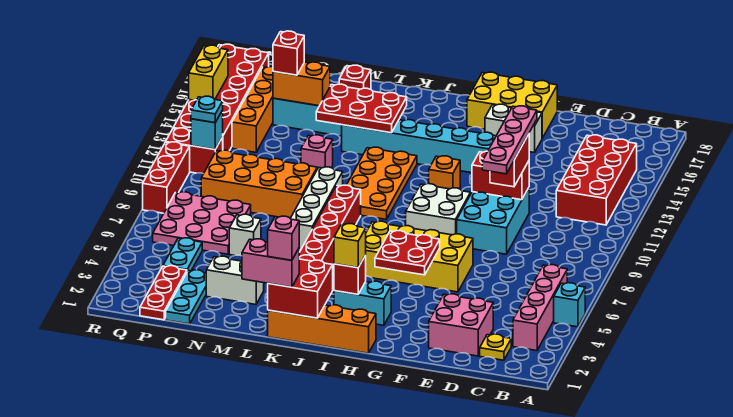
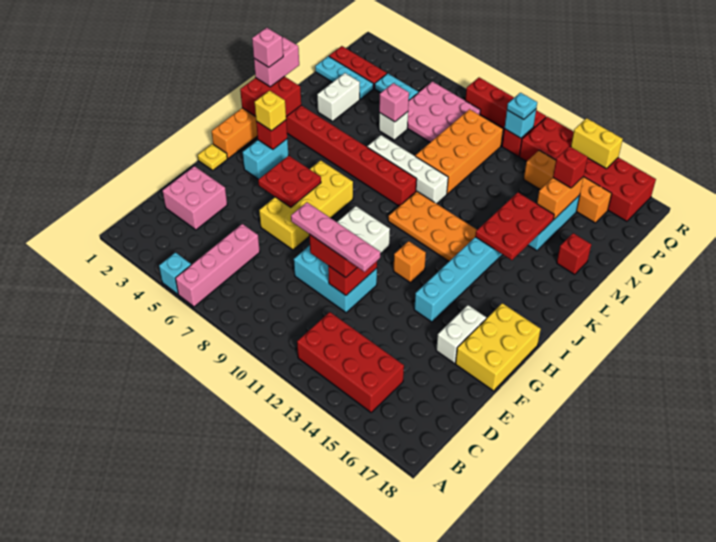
pink 1x4 brick [513,265,567,351] -> pink 1x4 brick turned to [175,224,260,307]
yellow 1x1 plate [480,334,511,360] -> yellow 1x1 plate moved to [198,144,227,170]
pink 1x1 brick [301,135,333,169] -> pink 1x1 brick moved to [379,83,409,122]

